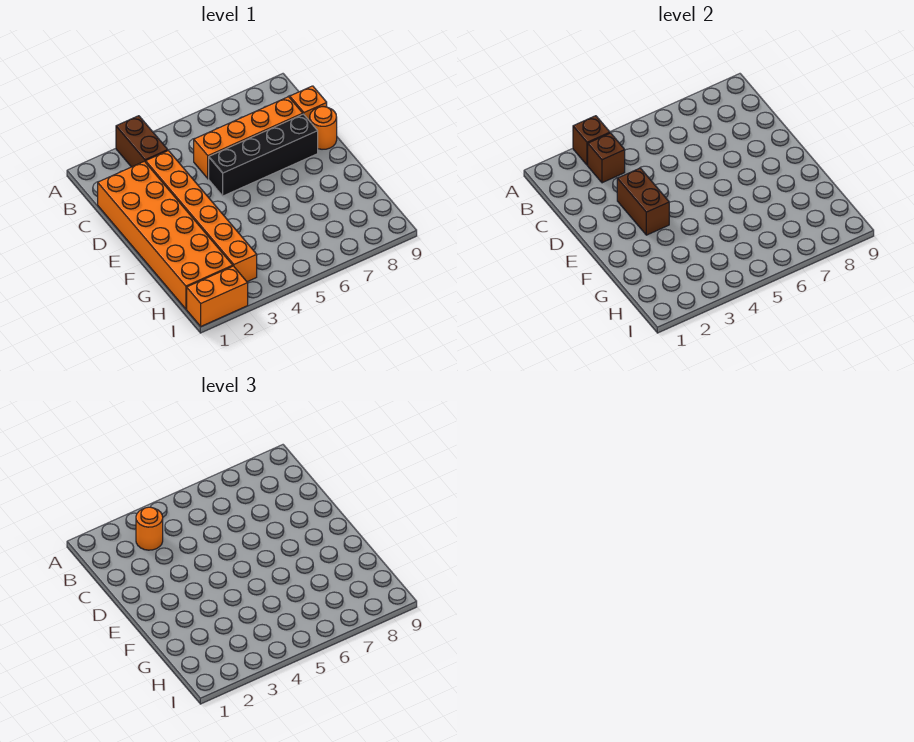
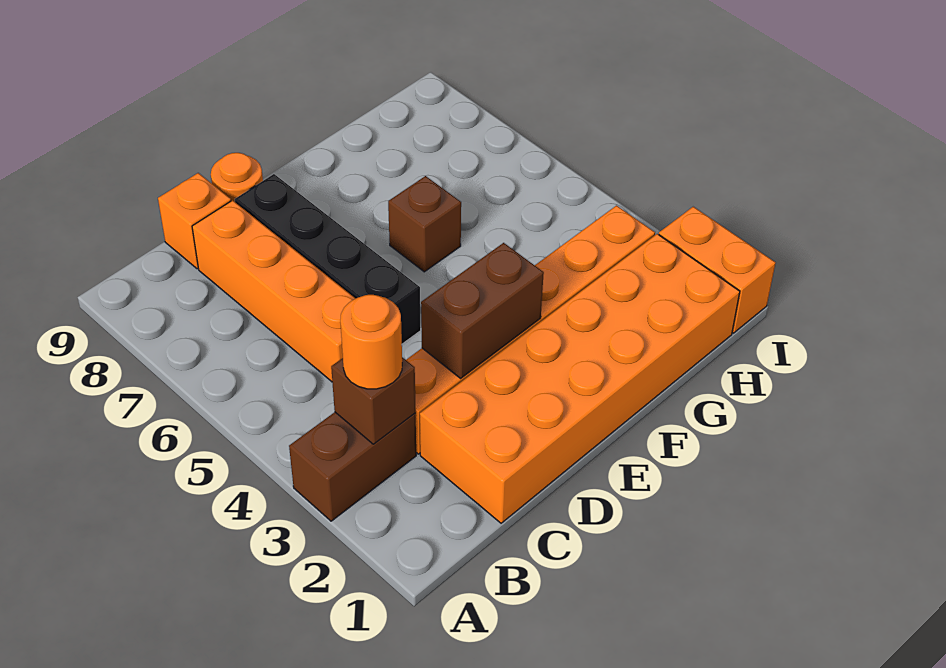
brown 1x1 brick [573,116,610,165] -> brown 1x1 brick moved to [388,176,461,272]

